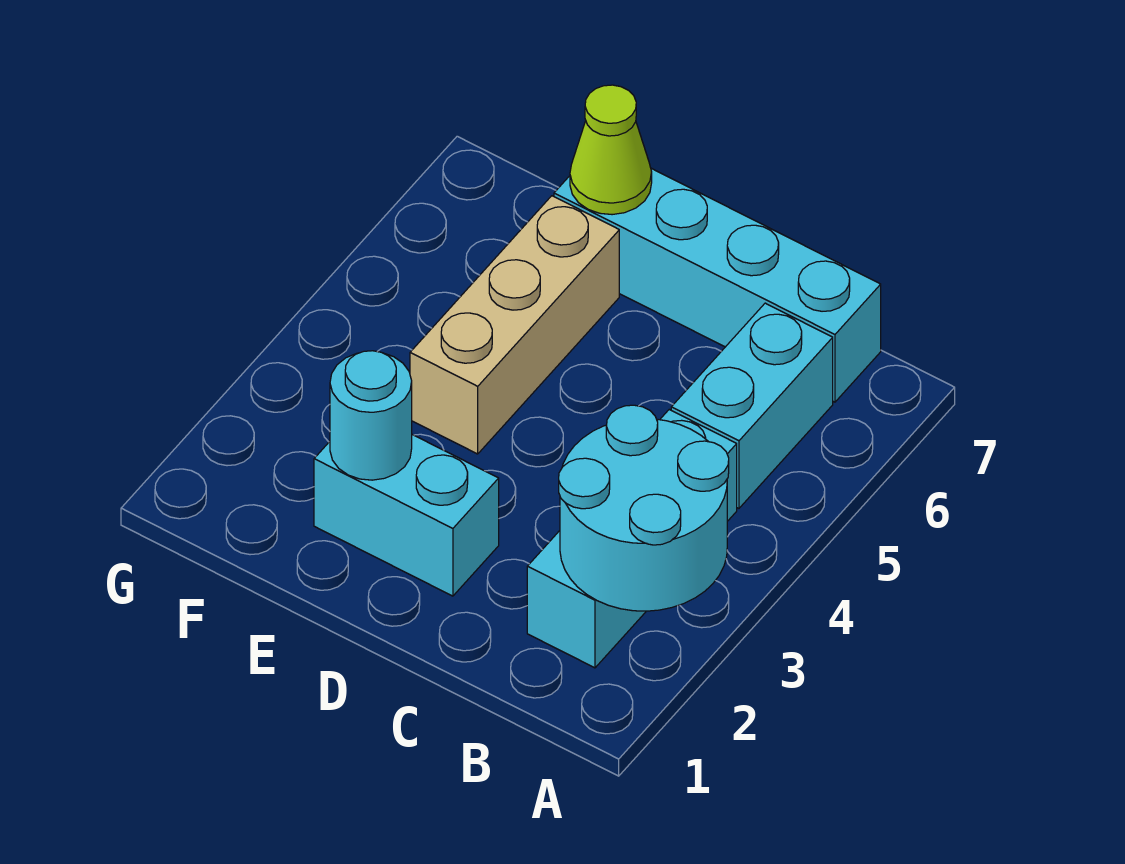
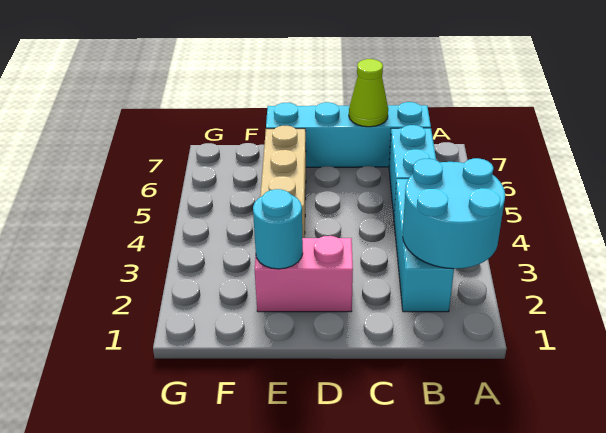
cyan 1x2 brick [314,435,499,596] -> pink 1x2 brick [255,236,353,312]
lime 1x1 cone [570,85,652,215] -> lime 1x1 cone moved to [349,59,388,127]

